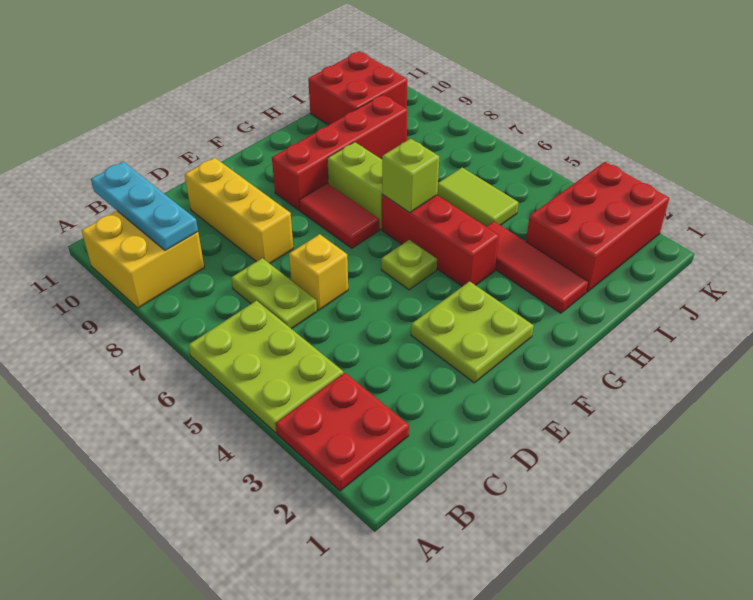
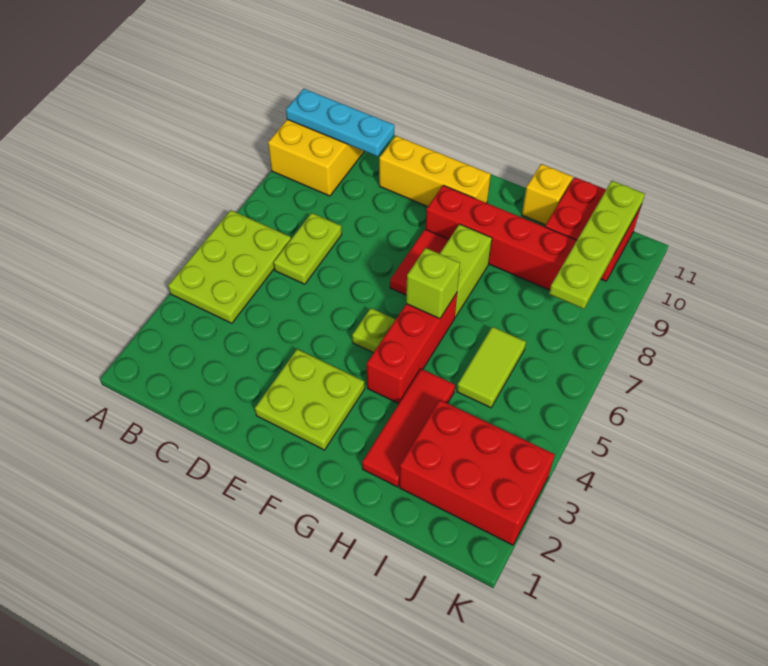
red 2x2 plate [276,373,409,491] -> none
cyan 1x3 plate [91,162,198,250] -> cyan 1x3 plate turned to [286,89,394,156]
yellow 1x1 brick [289,234,348,310] -> yellow 1x1 brick moved to [522,164,573,225]
yellow 1x3 brick [185,158,293,264] -> yellow 1x3 brick turned to [379,136,491,207]
none -> lime 1x4 plate [549,181,645,309]

